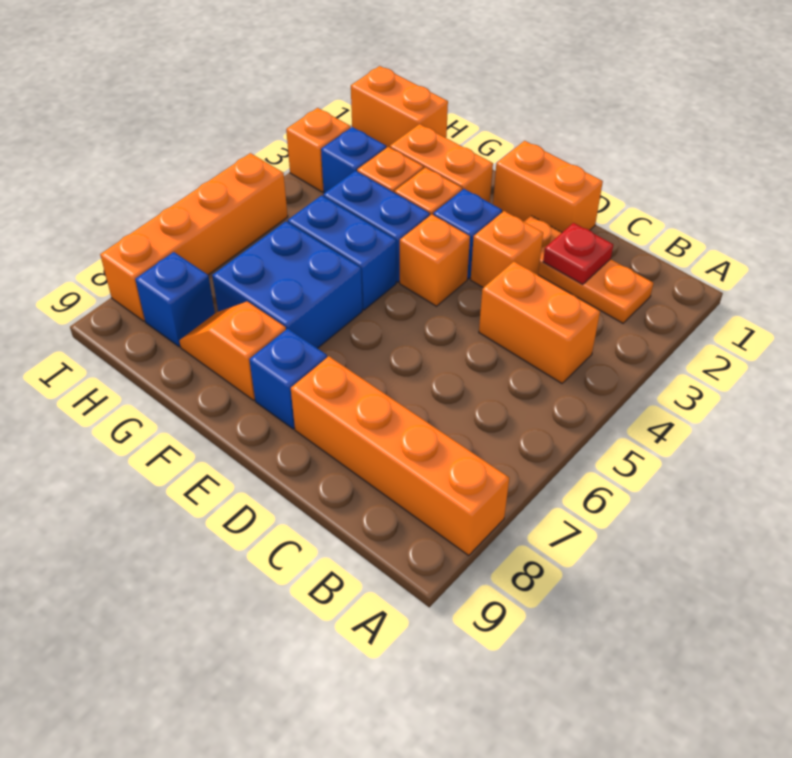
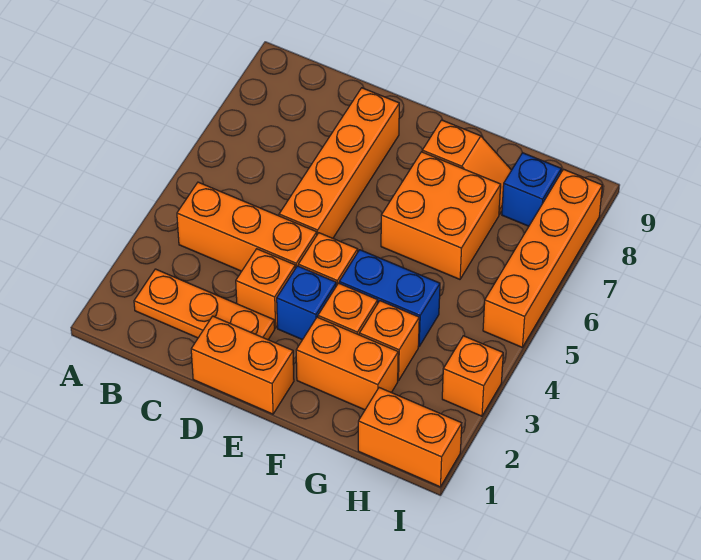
orange 1x4 brick [291,356,509,555] -> orange 1x4 brick turned to [279,88,399,238]
orange 1x2 brick [479,262,600,383] -> orange 1x3 brick [177,182,317,271]
red 1x1 plate [543,223,613,284] -> none
blue 1x1 brick [249,329,327,429] -> none
blue 1x2 brick [288,196,396,310] -> none
blue 2x2 brick [212,222,362,348] -> orange 2x2 brick [381,152,501,279]
blue 1x1 brick [321,127,386,193] -> none

